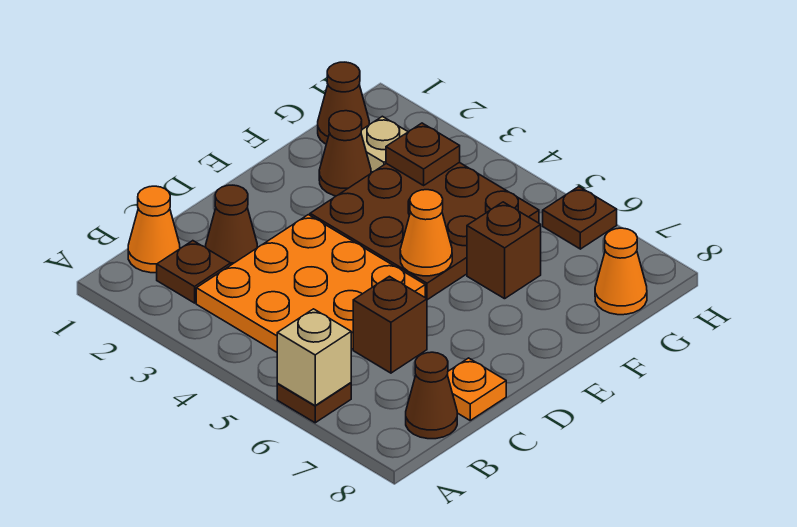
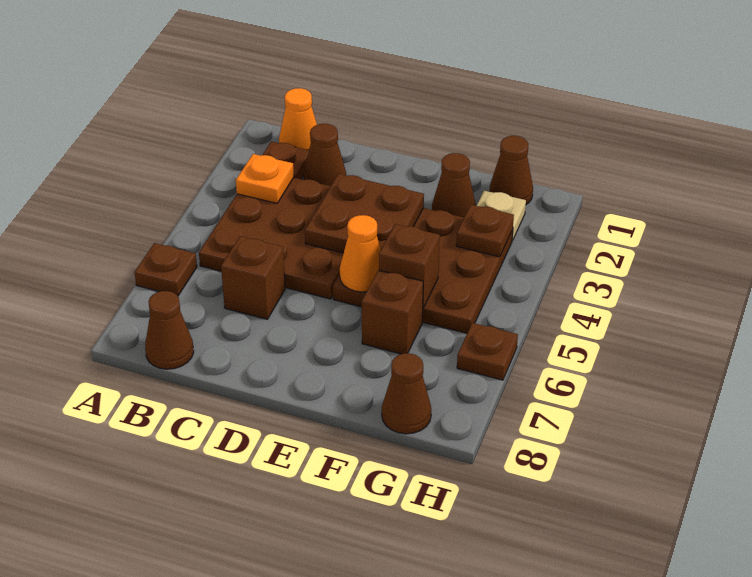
tan 1x1 brick [277,309,351,406] -> none
orange 3x3 plate [196,215,425,352] -> brown 3x3 plate [199,177,344,299]
orange 1x1 plate [447,358,506,420] -> orange 1x1 plate moved to [236,154,294,203]
none -> brown 2x2 plate [305,174,424,253]
none -> brown 1x1 brick [379,224,440,308]
orange 1x1 cone [595,228,647,315] -> brown 1x1 cone [382,353,431,434]

